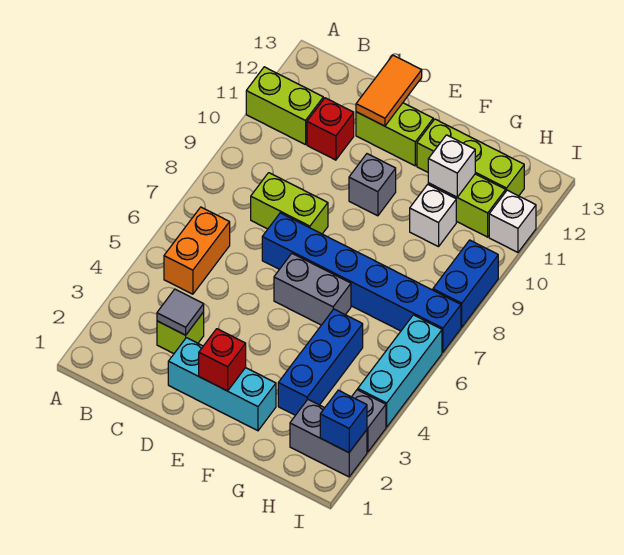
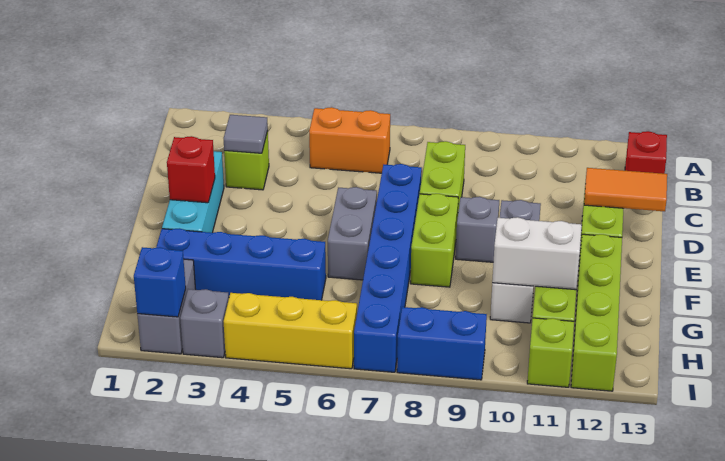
lime 1x2 brick [246,67,323,145] -> lime 1x2 brick moved to [411,194,458,287]
red 1x1 brick [307,98,354,160] -> red 1x1 brick moved to [625,131,667,174]
none -> grey 1x1 brick [456,197,499,262]
lime 1x3 brick [417,119,524,196] -> lime 1x4 brick [571,234,622,391]
blue 1x3 brick [278,309,363,415] -> blue 1x4 brick [156,228,326,300]
white 1x1 brick [428,135,475,197] -> white 1x2 brick [492,217,582,290]
cyan 1x3 brick [358,315,442,427] -> yellow 1x3 brick [224,293,357,369]
white 1x1 brick [489,190,536,252] -> lime 1x1 brick [527,318,574,387]

